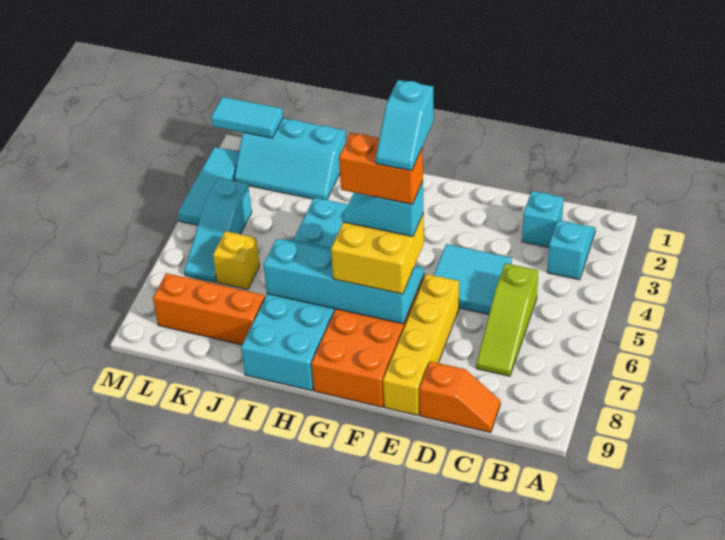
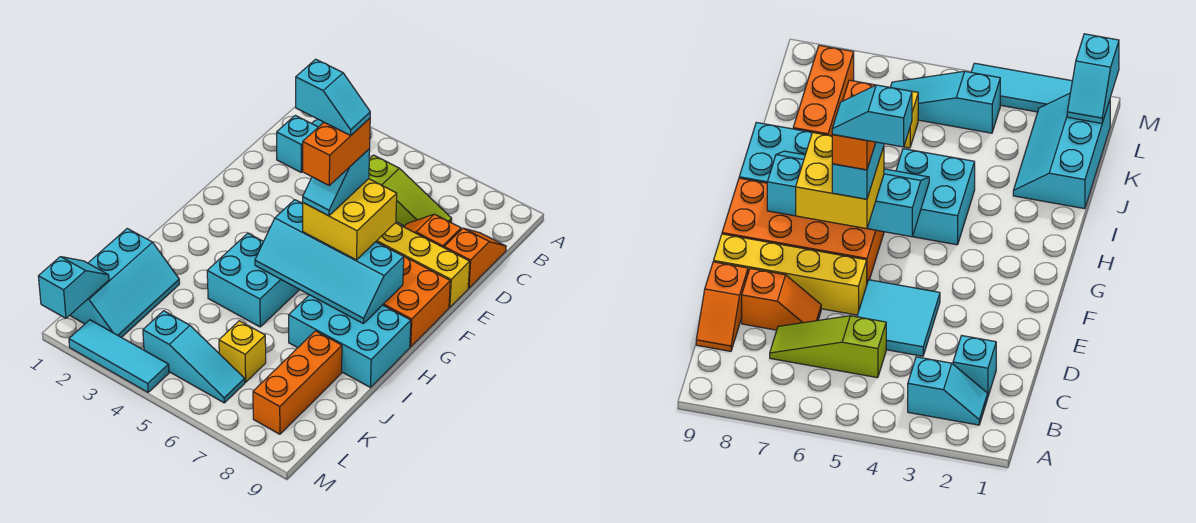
none -> orange 1x2 slope [404,214,461,248]
cyan 2x4 slope [264,239,424,324] -> cyan 2x4 slope turned to [255,200,404,324]
cyan 1x2 tile [211,97,283,138] -> cyan 1x2 slope [38,257,109,318]

